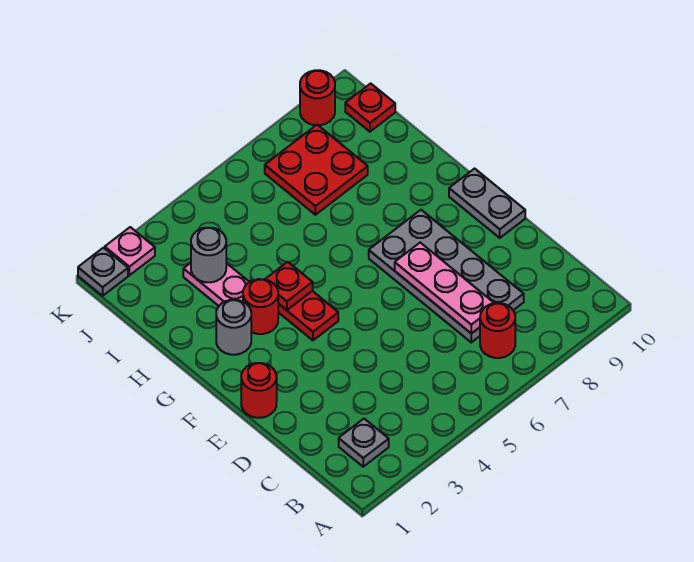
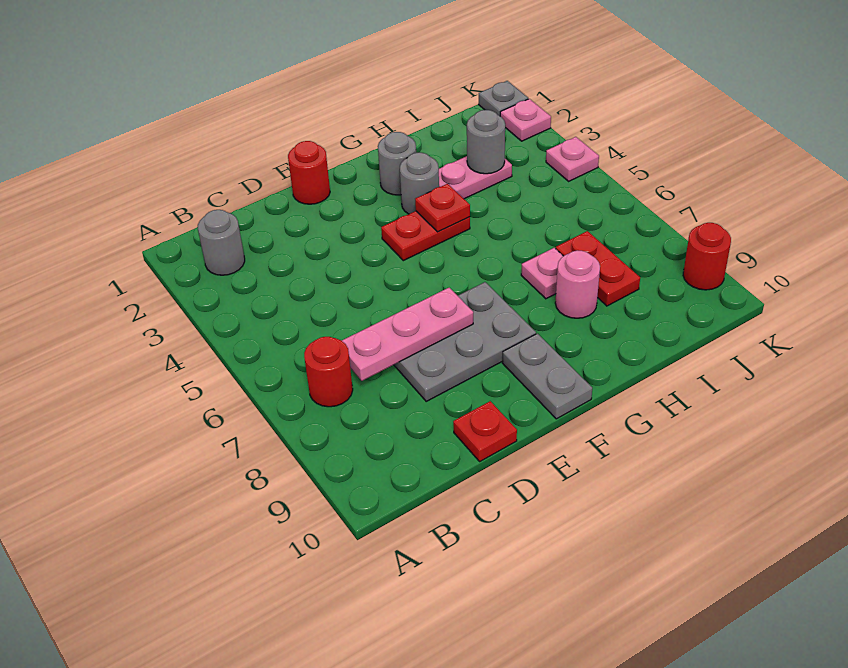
grey 1x1 plate [339,419,389,467] -> grey 1x1 round brick [198,210,245,275]
grey 2x4 plate [369,210,524,342] -> grey 2x3 plate [394,282,536,401]
grey 1x2 plate [449,169,525,238] -> grey 1x2 plate turned to [502,334,592,419]
red 1x1 round brick [243,279,278,334] -> grey 1x1 round brick [400,153,439,214]
none -> pink 1x1 plate [521,248,563,299]
none -> pink 1x1 round brick [555,250,600,318]
red 2x2 plate [265,125,368,215] -> red 1x2 plate [556,231,640,306]
red 1x1 plate [345,83,395,132] -> red 1x1 plate moved to [453,401,517,461]
none -> pink 1x1 plate [546,137,599,181]

